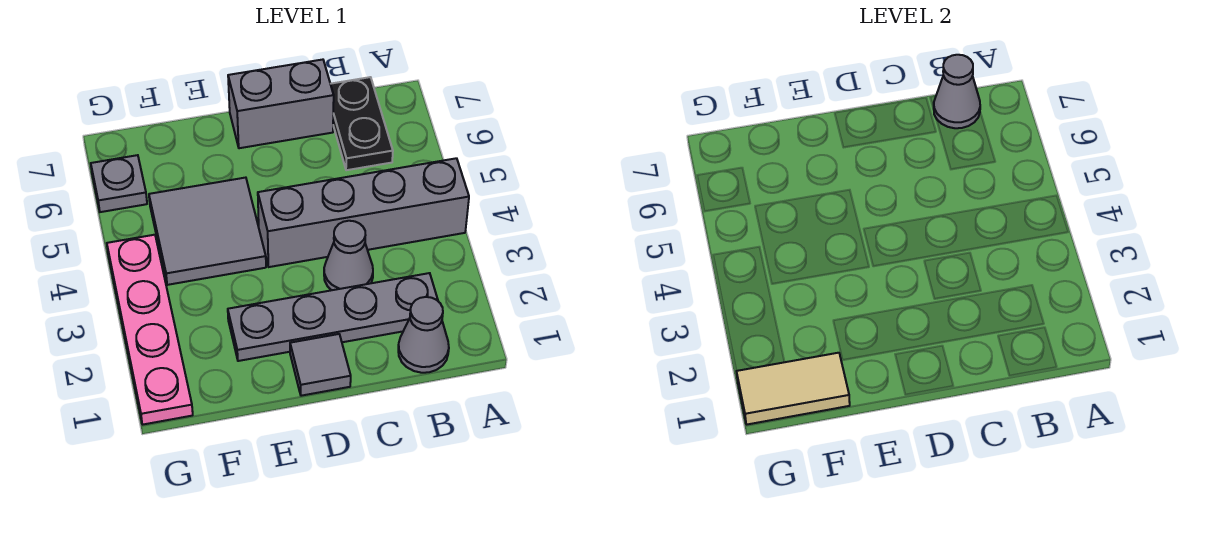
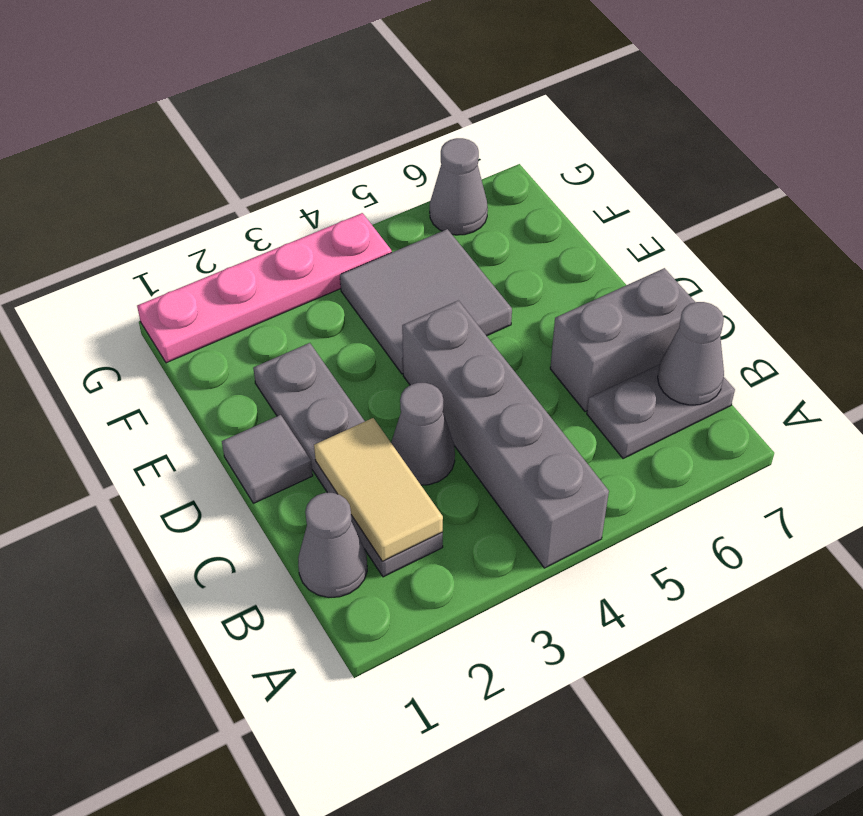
black 1x2 plate [331,77,393,170] -> grey 1x2 plate [587,364,735,459]
grey 1x2 brick [228,60,334,148] -> grey 1x2 brick turned to [550,268,695,412]
tan 1x2 tile [736,353,850,424] -> tan 1x2 tile moved to [314,418,443,561]
grey 1x1 plate [91,155,147,212] -> grey 1x1 cone [430,138,488,235]

